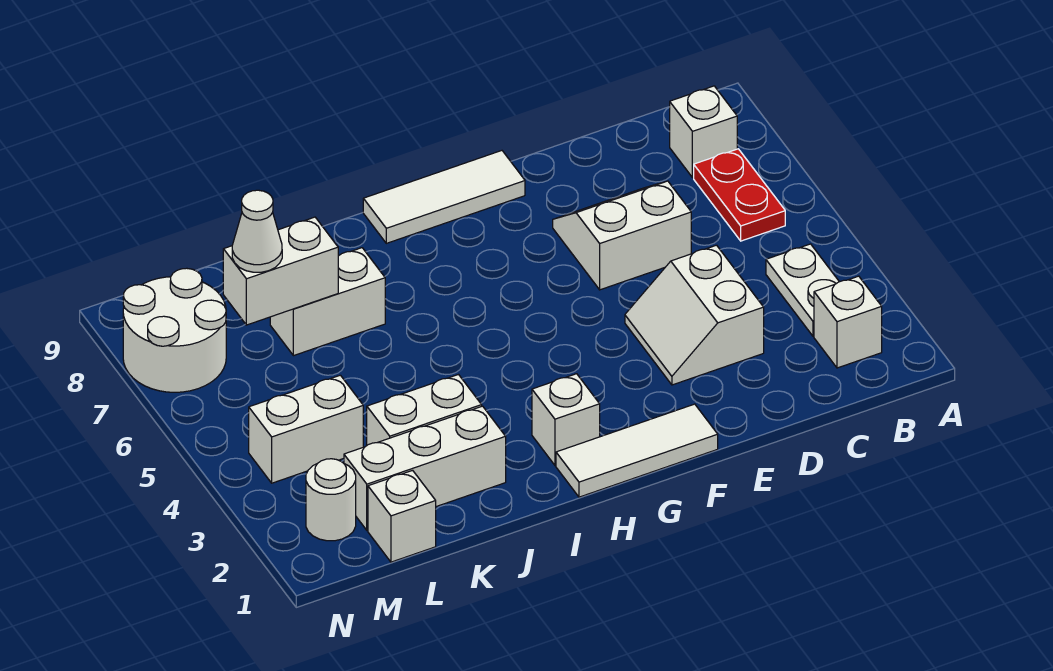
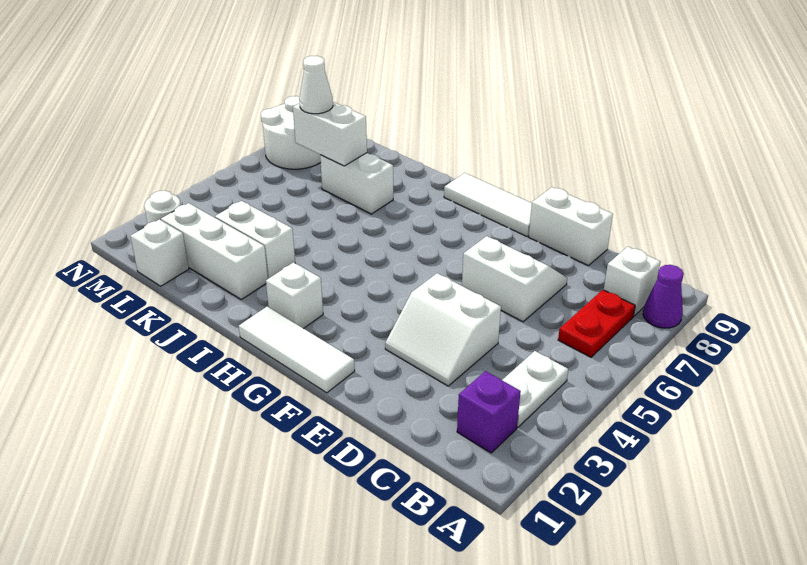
none -> purple 1x1 cone [643,265,684,328]
white 1x1 brick [814,276,882,368] -> purple 1x1 brick [457,371,521,453]
white 2x2 slope [625,245,764,385] -> white 2x2 slope turned to [385,273,501,386]
white 1x2 brick [249,375,363,483] -> white 1x2 brick moved to [529,187,613,266]

